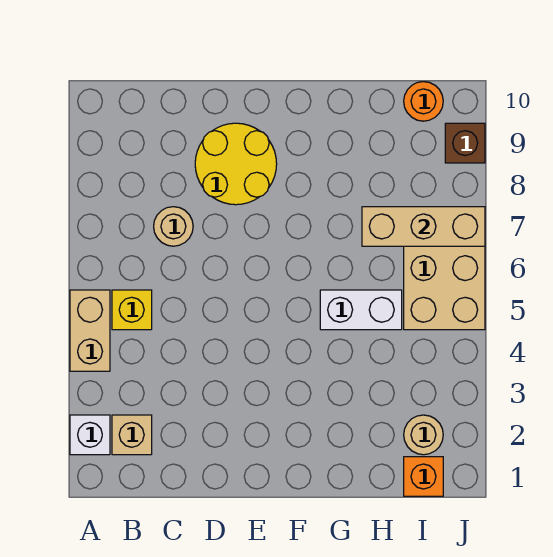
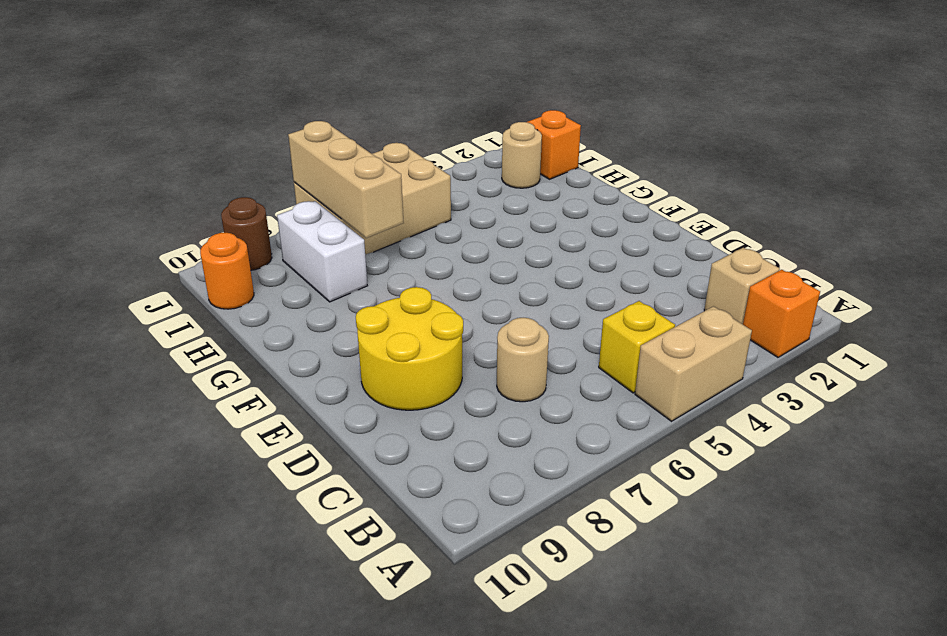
white 1x1 brick [70,415,110,455] -> orange 1x1 brick [743,270,820,357]
white 1x2 brick [320,290,402,330] -> white 1x2 brick moved to [277,201,367,302]
brown 1x1 brick [445,123,485,163] -> brown 1x1 round brick [221,197,272,270]

